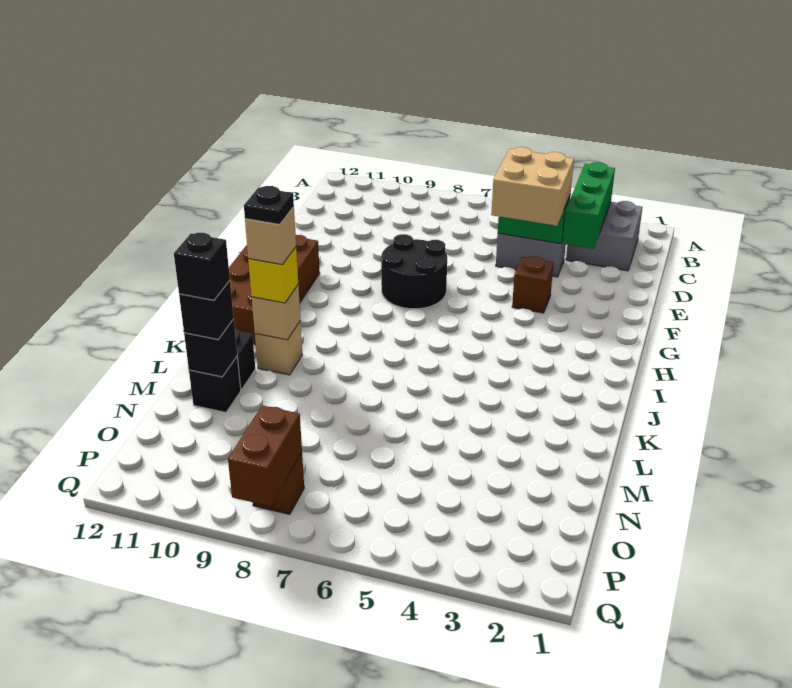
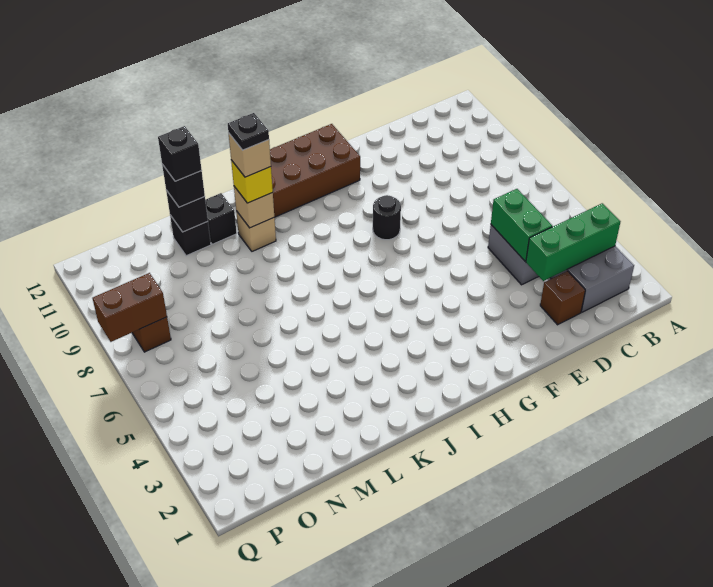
tan 2x2 brick [491,147,574,226] -> none
brown 1x1 brick [512,256,554,313] -> brown 1x1 brick moved to [540,271,585,325]
black 2x2 round brick [381,234,447,309] -> black 1x1 round brick [373,195,401,240]

